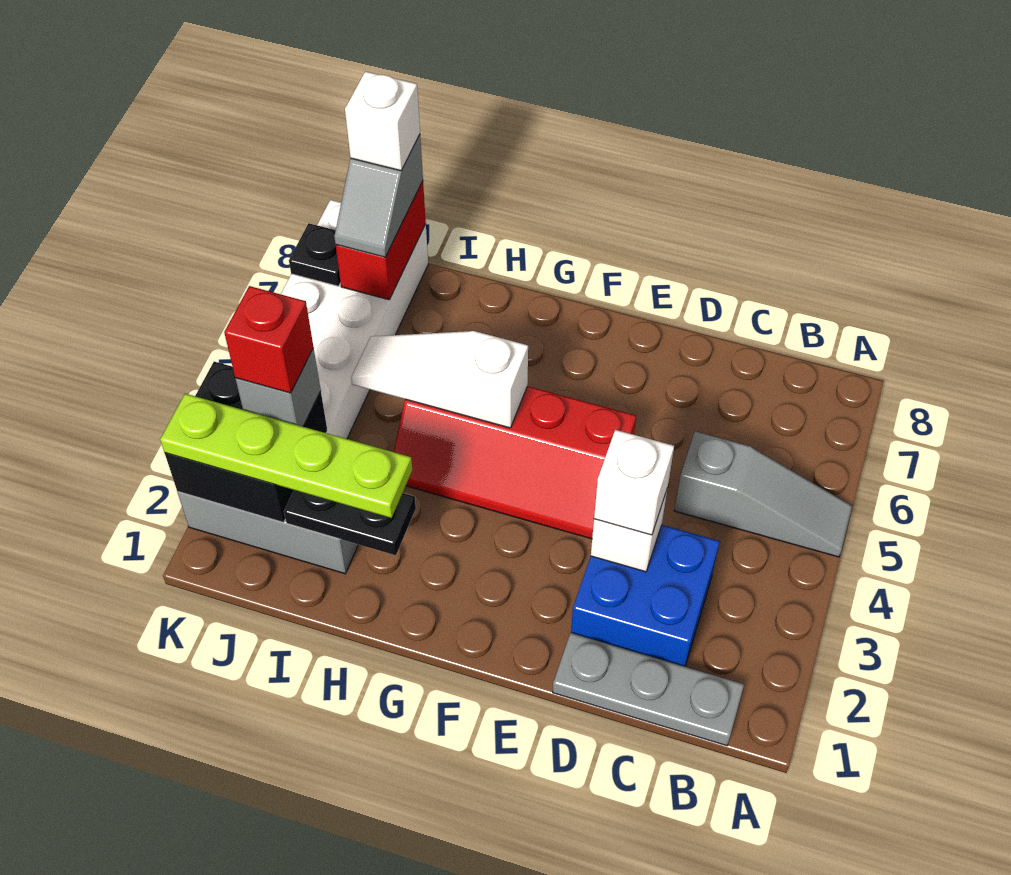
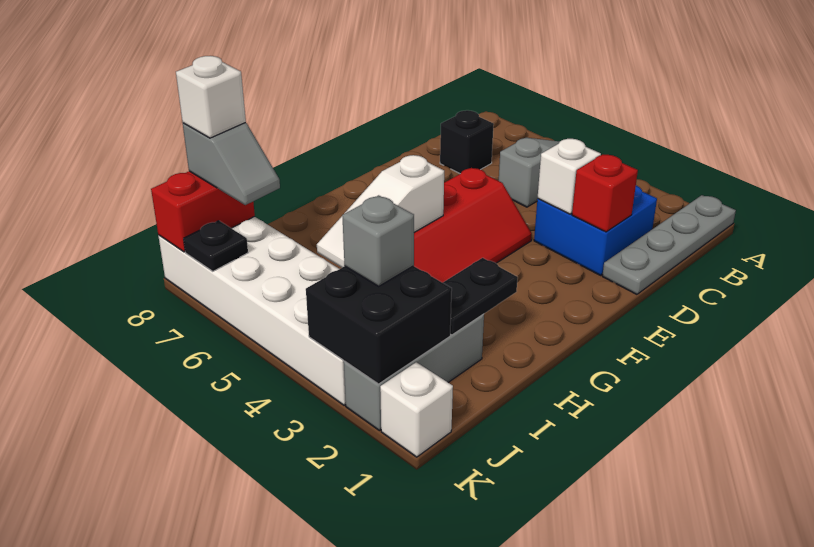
grey 1x3 plate [553,633,744,746] -> grey 1x4 plate [602,195,736,294]
none -> black 1x1 brick [440,110,494,174]
white 1x1 brick [594,430,674,535] -> white 1x1 brick moved to [380,362,453,457]
lime 1x4 plate [160,394,412,518] -> none
red 1x1 brick [224,286,313,393] -> red 1x1 brick moved to [572,154,638,232]
red 1x2 brick [336,181,426,300] -> red 1x2 brick turned to [151,171,255,252]

